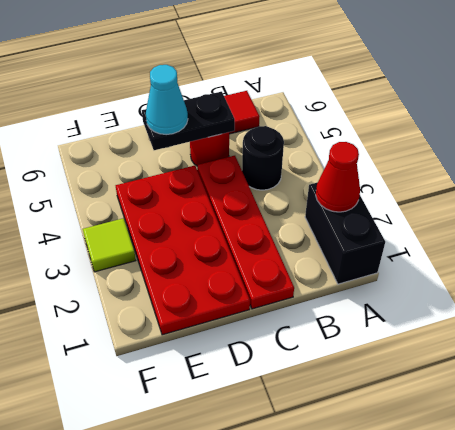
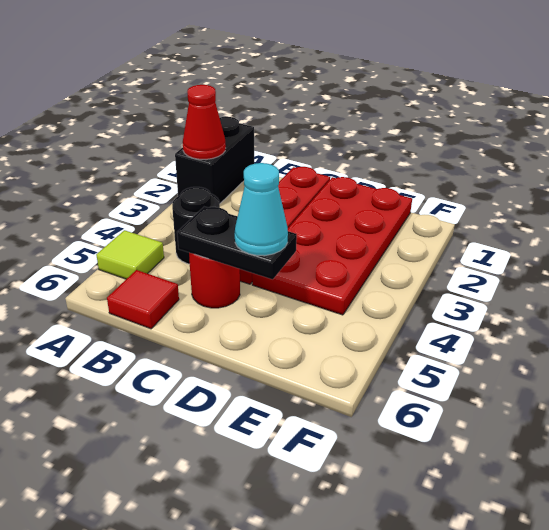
lime 1x1 tile [83,218,136,272] -> lime 1x1 tile moved to [96,230,164,279]

